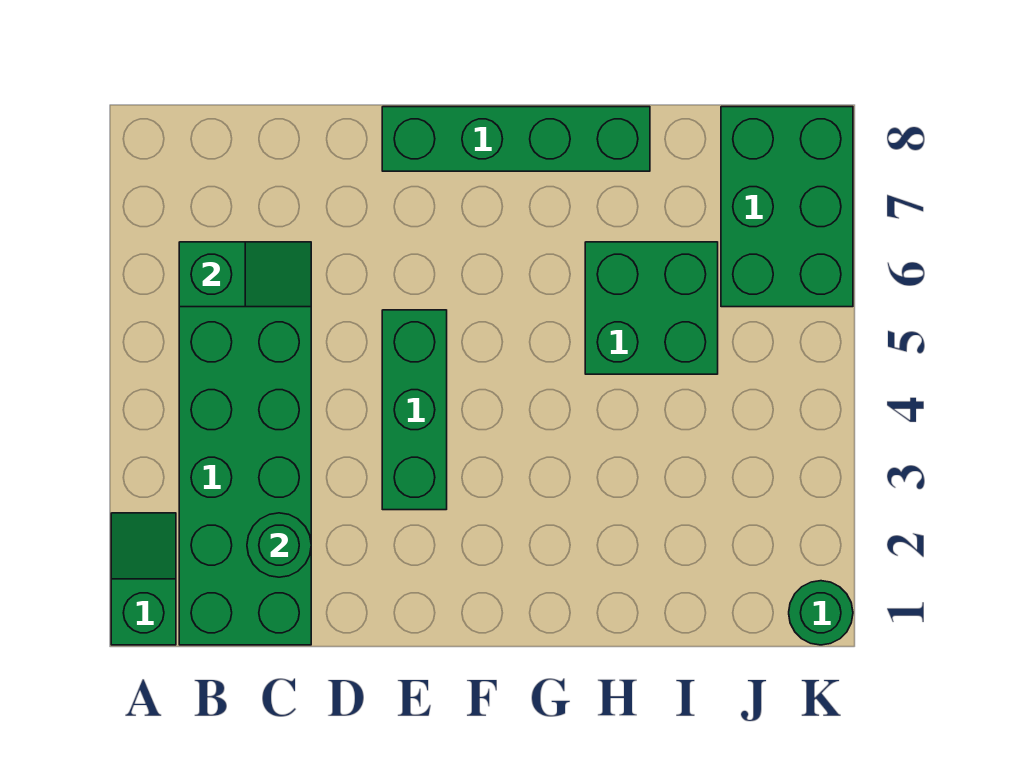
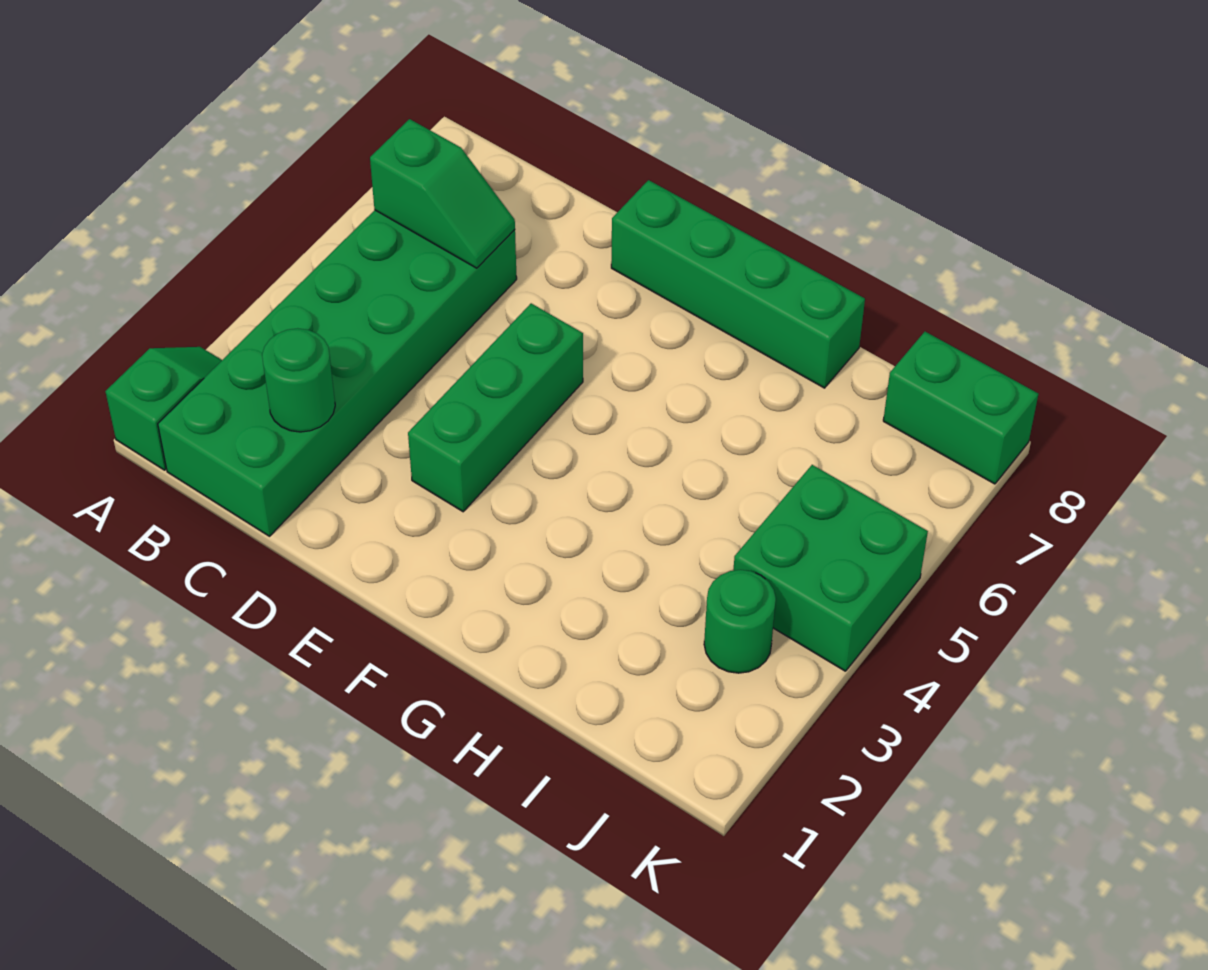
green 2x2 brick [585,242,718,374] -> green 2x2 brick moved to [733,465,928,671]
green 2x3 brick [721,107,853,307] -> green 1x2 brick [883,332,1038,484]
green 1x1 round brick [789,581,853,645] -> green 1x1 round brick moved to [704,570,776,673]

